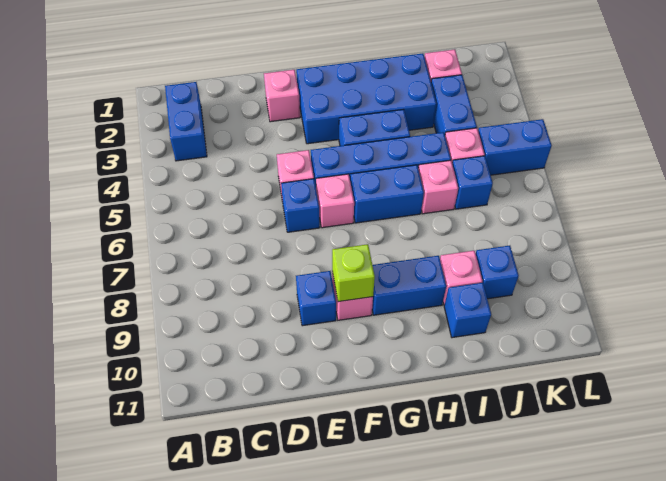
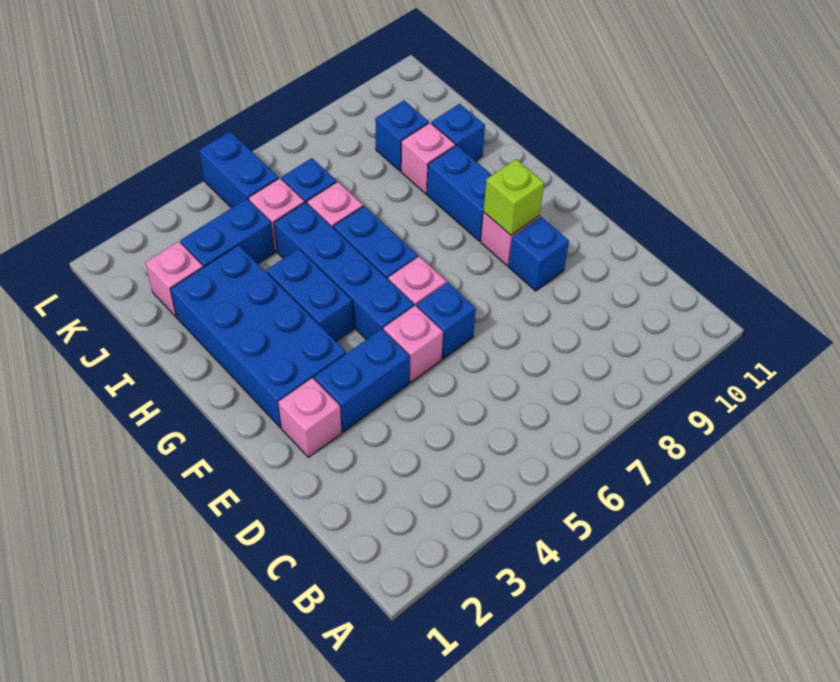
blue 1x2 brick [165,82,207,161] -> blue 1x2 brick moved to [314,329,410,432]

